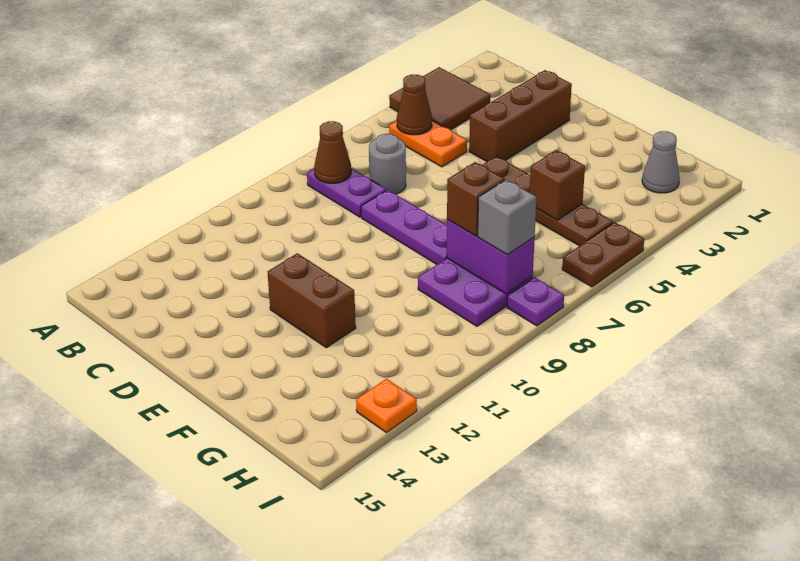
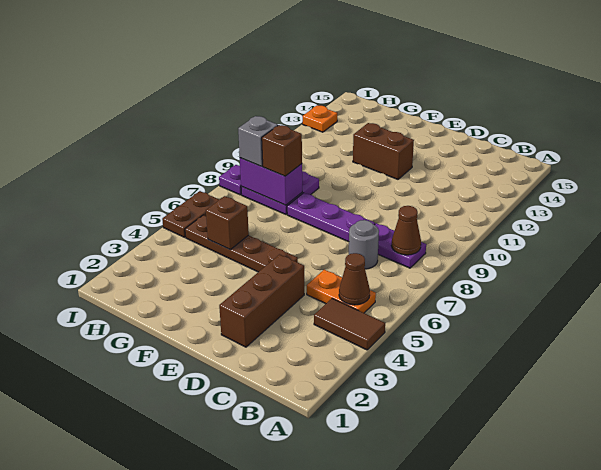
brown 2x2 tile [389,67,491,130] -> brown 1x2 tile [314,298,385,350]
grey 1x1 cone [642,131,680,193] -> none

